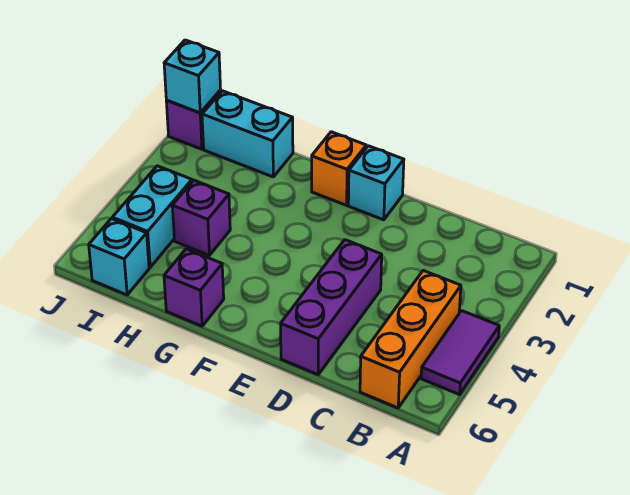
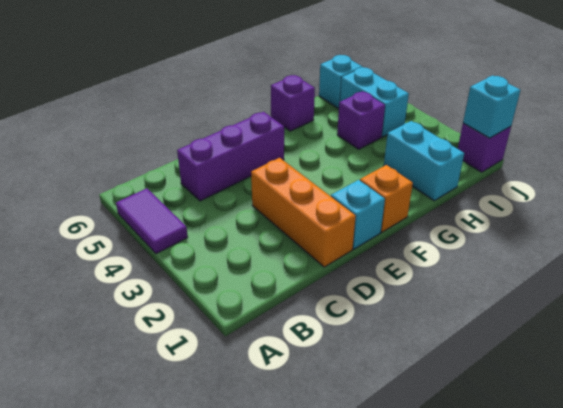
orange 1x3 brick [360,271,461,408] -> orange 1x3 brick moved to [251,158,356,267]
purple 1x3 brick [281,240,382,375] -> purple 1x3 brick turned to [177,112,284,201]
cyan 1x2 brick [202,91,293,177] -> cyan 1x2 brick turned to [384,121,464,201]

